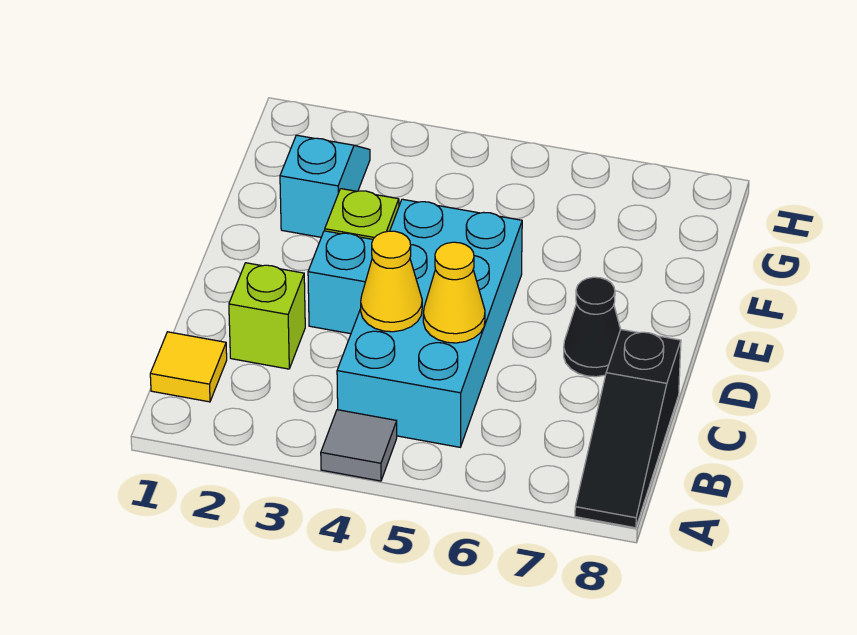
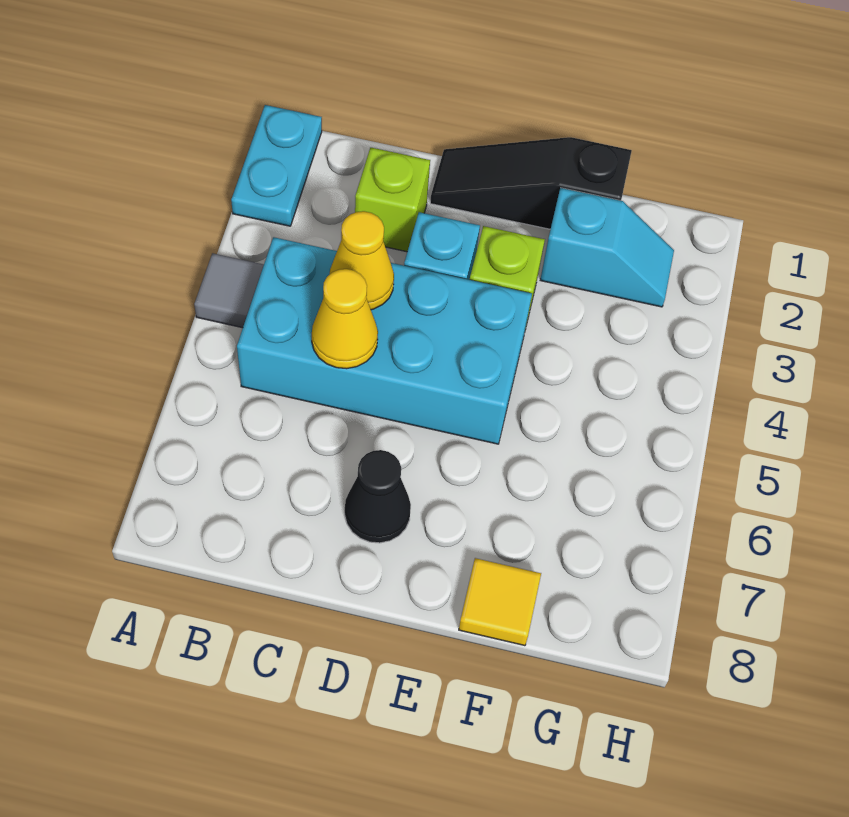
none -> cyan 1x2 plate [231,105,322,226]
black 1x3 slope [575,330,681,528] -> black 1x3 slope moved to [430,137,632,229]
yellow 1x1 tile [150,332,227,402] -> yellow 1x1 tile moved to [459,558,541,646]

